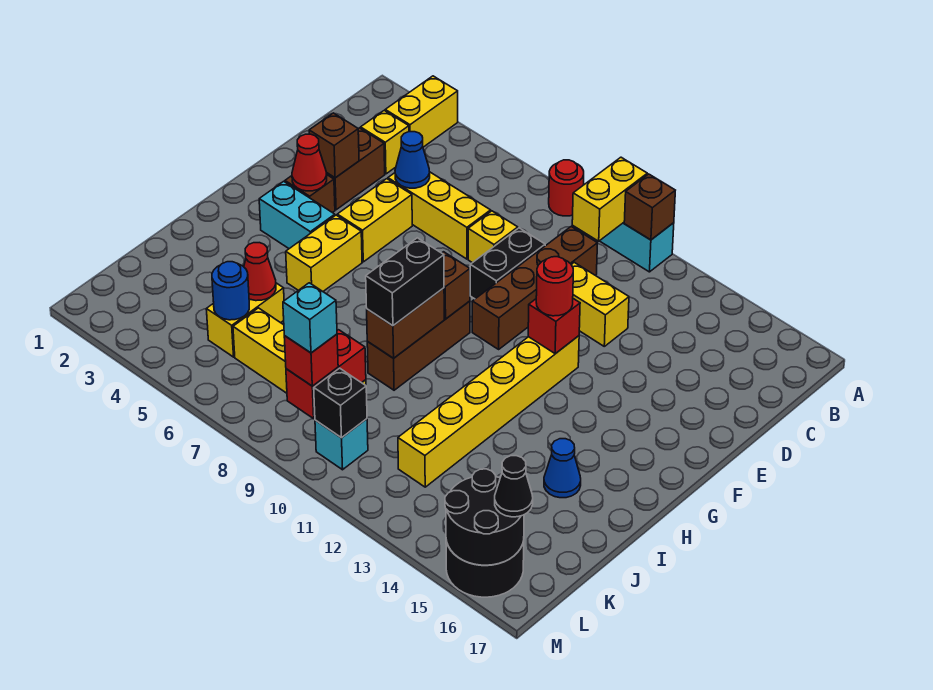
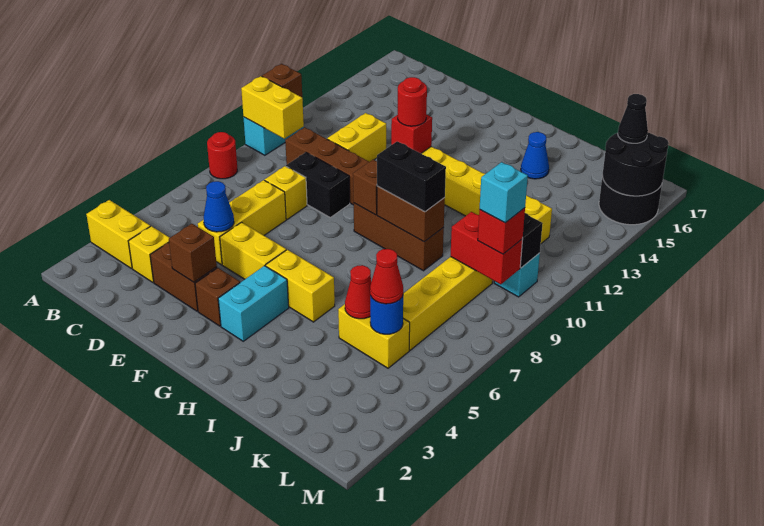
red 1x1 cone [292,134,327,191] -> red 1x1 cone moved to [370,249,403,304]

